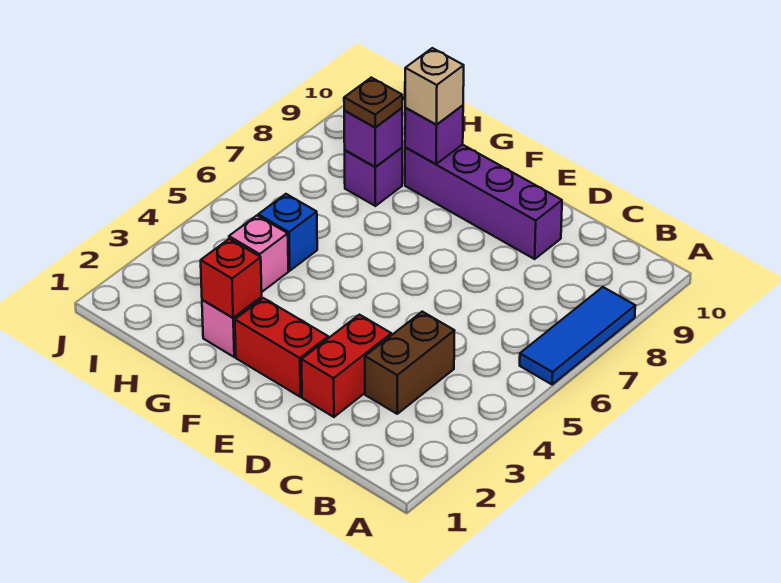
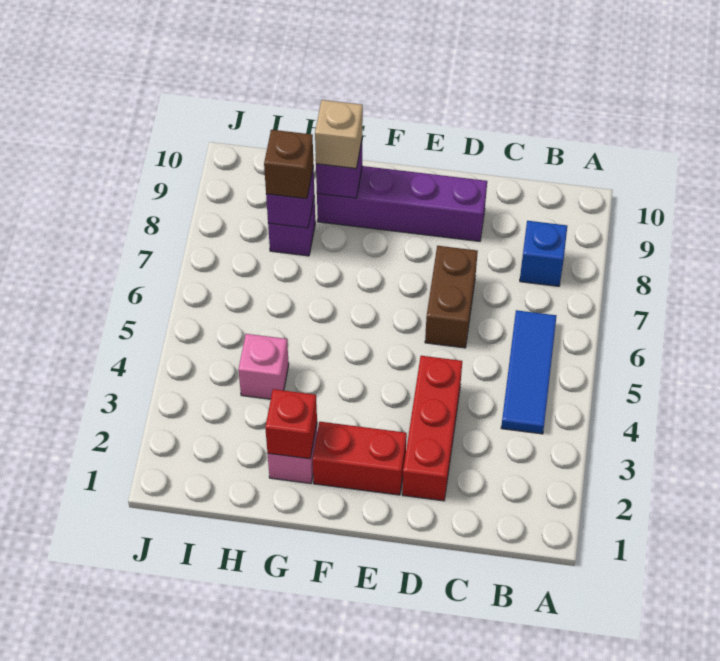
blue 1x3 tile [520,287,635,384] -> blue 1x3 tile moved to [501,310,556,434]
brown 1x2 brick [365,312,455,414] -> brown 1x2 brick moved to [425,246,478,348]
red 1x2 brick [301,315,391,417] -> red 1x3 brick [402,356,462,501]
blue 1x1 brick [258,194,317,271] -> blue 1x1 brick moved to [520,221,567,286]
brown 1x1 plate [344,78,402,127] -> brown 1x1 brick [264,130,314,199]

